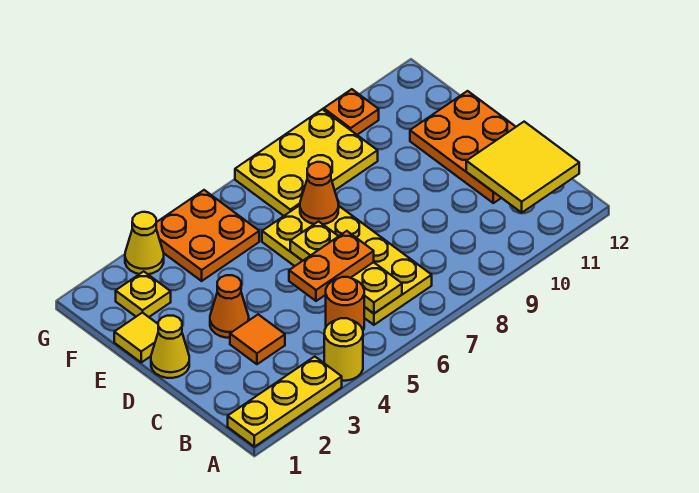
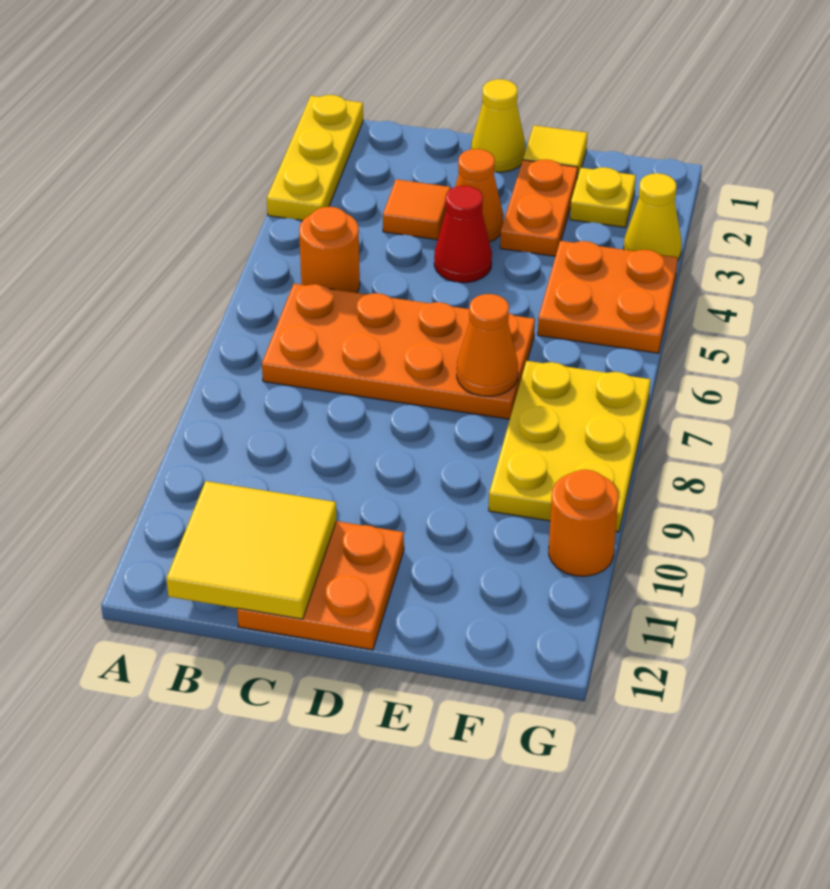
yellow 1x1 round brick [324,318,363,381] -> none
yellow 2x4 plate [262,205,432,325] -> orange 2x4 plate [262,284,535,419]
yellow 1x3 plate [290,221,402,313] -> none
orange 1x2 plate [289,231,374,301] -> orange 1x2 plate moved to [500,159,578,256]
orange 2x3 plate [410,91,516,203] -> orange 2x2 plate [237,521,404,650]
none -> red 1x1 cone [434,186,492,283]
orange 1x1 plate [324,89,379,135] -> orange 1x1 round brick [549,470,618,576]

